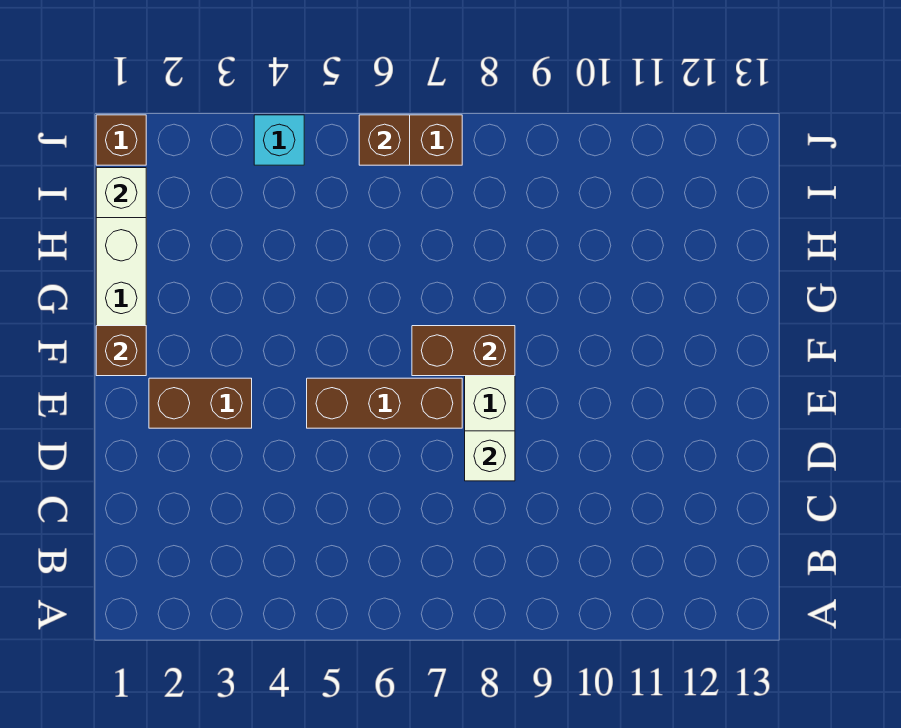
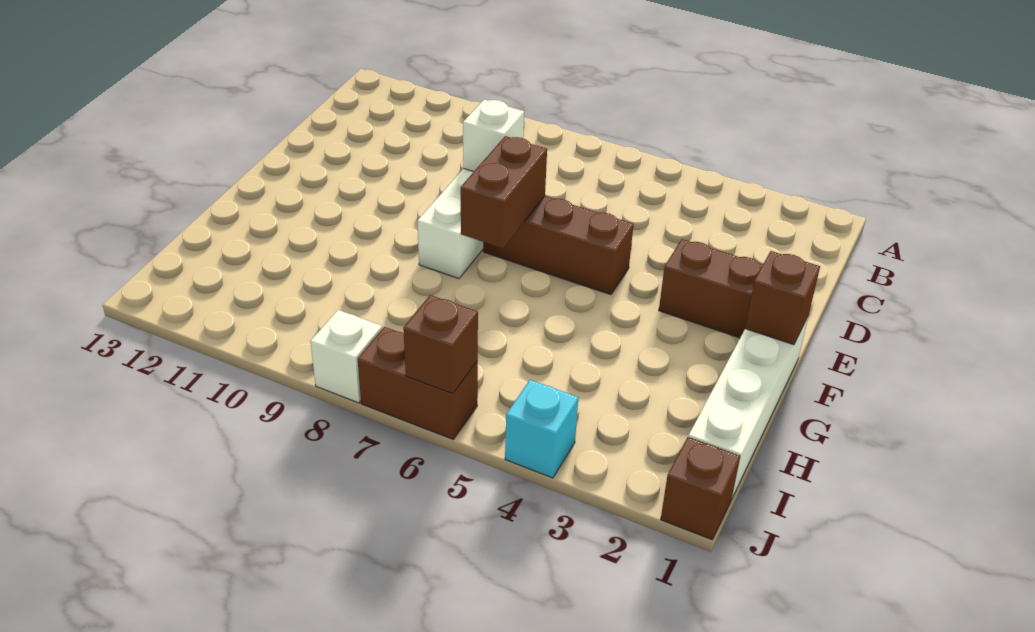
brown 1x2 brick [412,326,515,376] -> brown 1x2 brick turned to [461,136,547,248]
white 1x1 brick [96,168,146,218] -> white 1x1 brick moved to [311,310,382,403]

